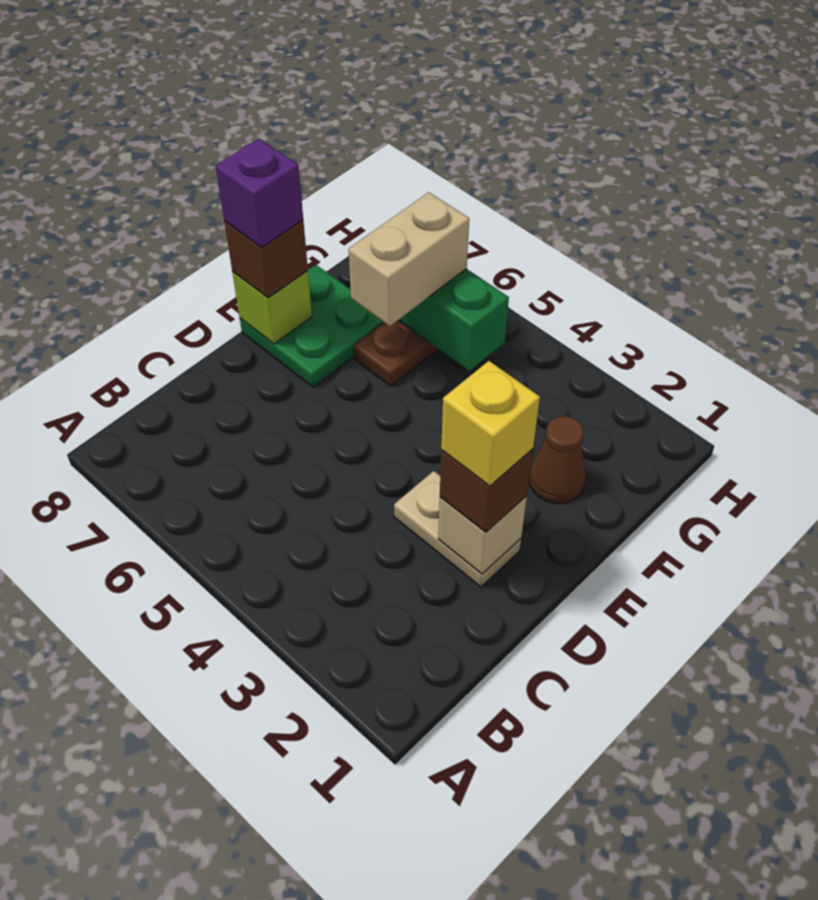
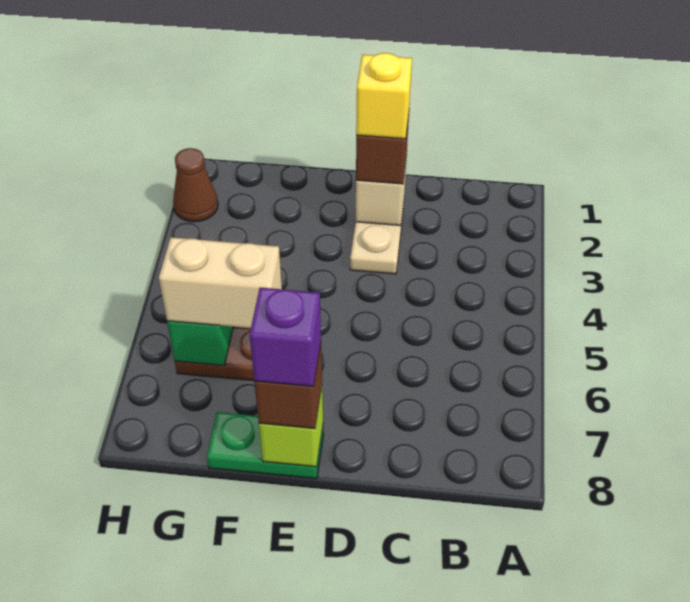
green 2x2 plate [240,265,384,387] -> green 1x2 plate [207,412,324,479]
brown 1x1 cone [529,416,586,503] -> brown 1x1 cone moved to [173,148,218,222]

